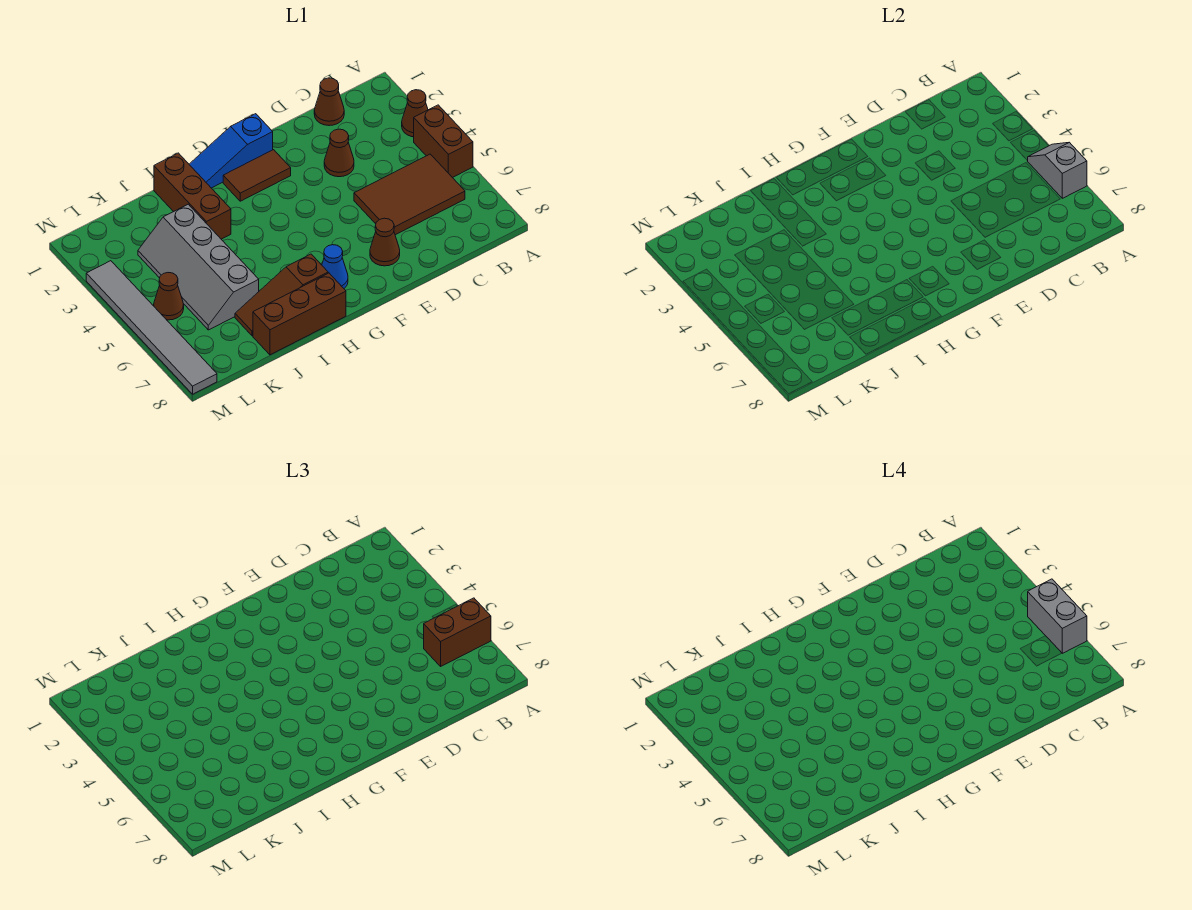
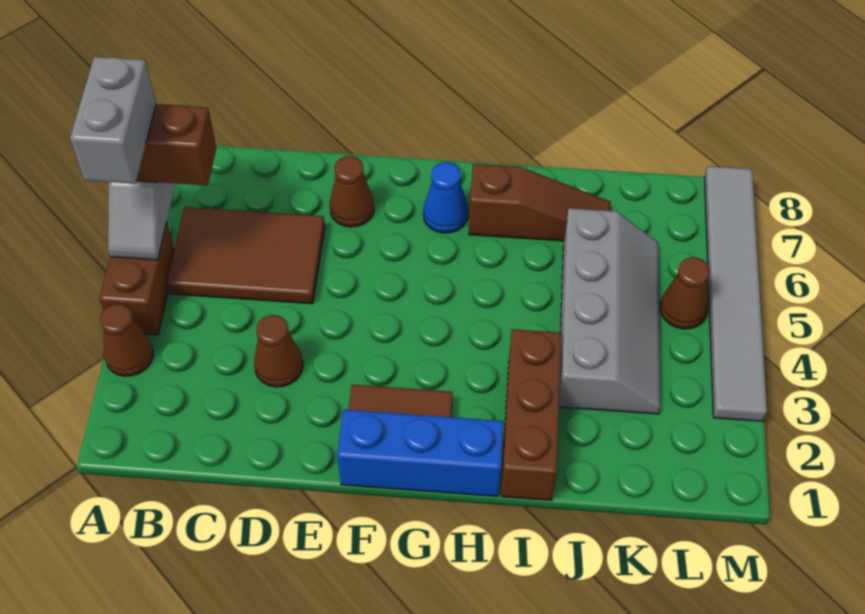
brown 1x1 cone [314,78,344,126] -> none
blue 1x3 slope [189,114,273,188] -> blue 1x3 brick [337,410,504,496]
brown 1x3 brick [253,273,346,355] -> none

